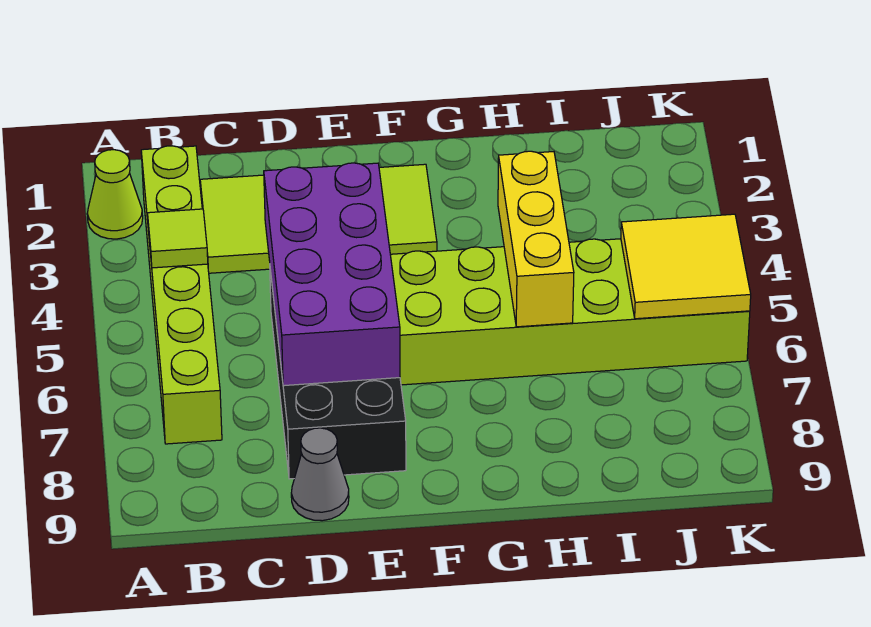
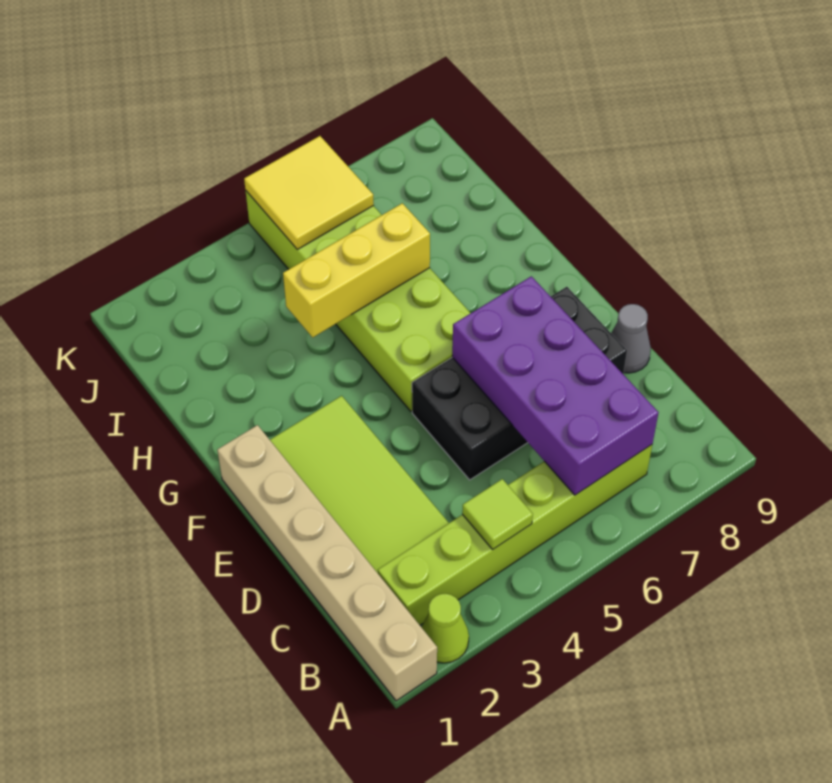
none -> tan 1x6 brick [217,425,437,701]
purple 2x4 brick [264,163,400,386] -> purple 2x4 brick turned to [452,276,659,495]

